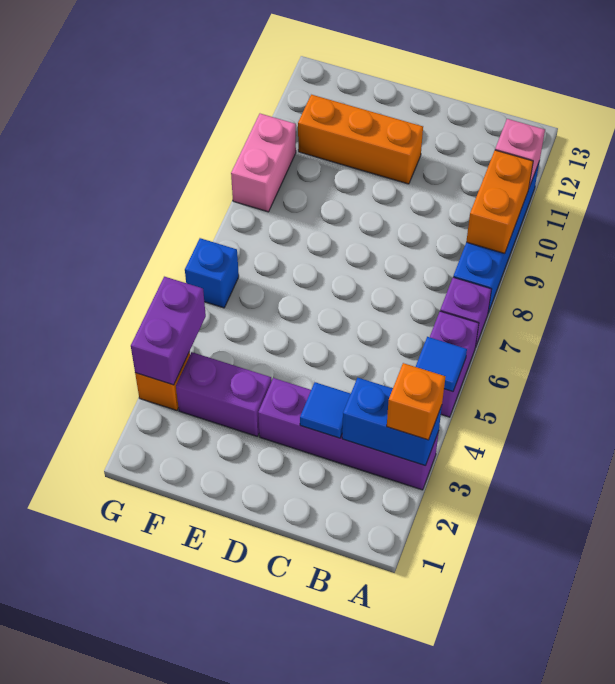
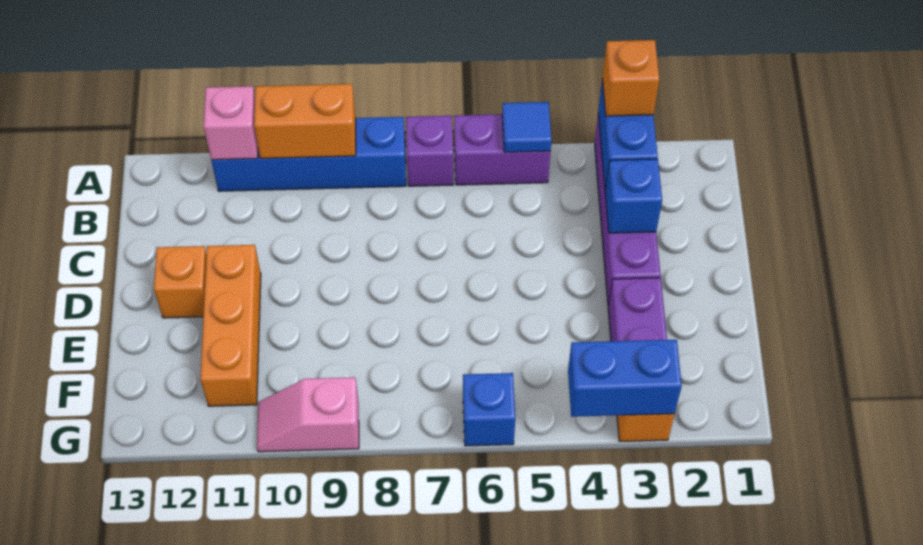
blue 1x1 tile [300,382,351,438] -> blue 1x1 brick [605,159,662,233]
none -> orange 1x1 brick [154,246,207,318]
purple 1x2 brick [131,277,206,385] -> blue 1x2 brick [568,340,682,417]
pink 1x2 brick [231,114,296,212] -> pink 1x2 slope [257,377,359,452]

